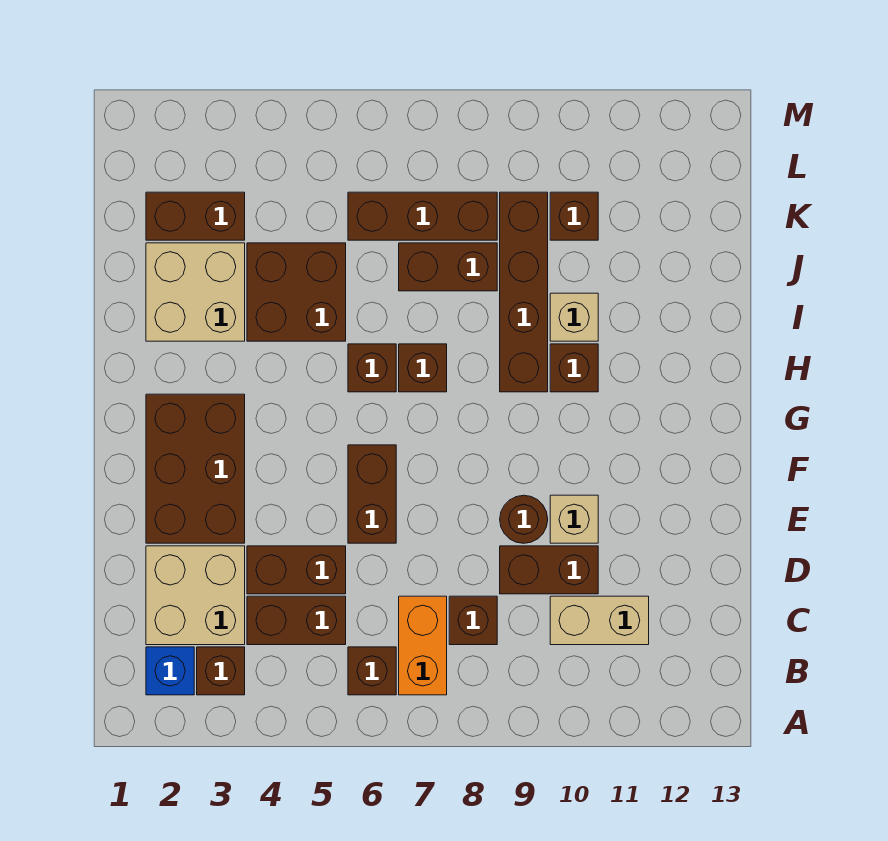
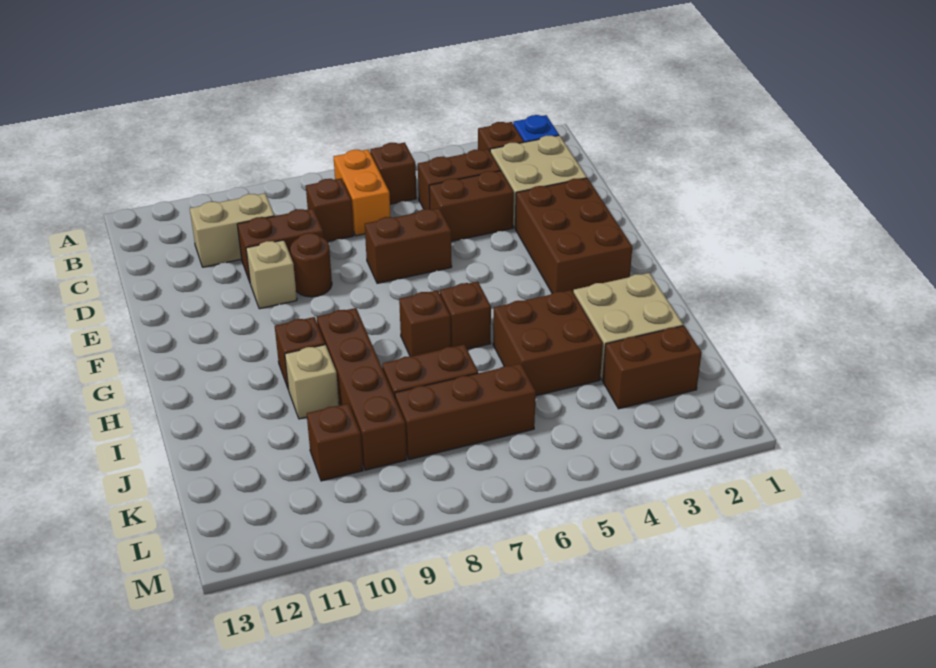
brown 1x2 brick [348,445,396,543] -> brown 1x2 brick turned to [365,208,452,283]

